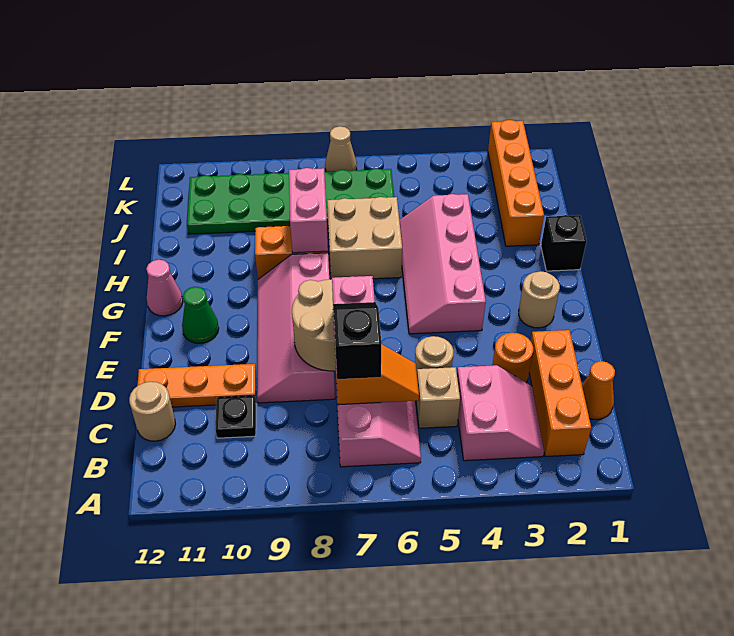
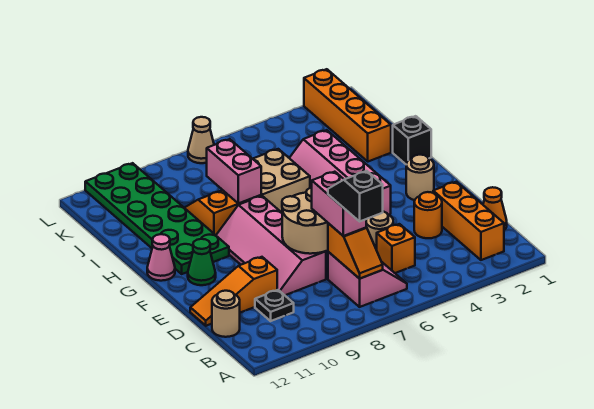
pink 2x2 slope [457,365,544,461] -> none
tan 1x1 brick [416,367,460,428] -> orange 1x1 brick [377,224,415,273]
orange 1x2 slope [335,344,419,405] -> orange 1x2 slope turned to [328,223,383,279]
orange 1x3 plate [137,364,256,407] -> orange 1x3 slope [190,257,277,326]
green 2x6 plate [187,168,394,234] -> green 2x6 plate turned to [85,163,229,274]

